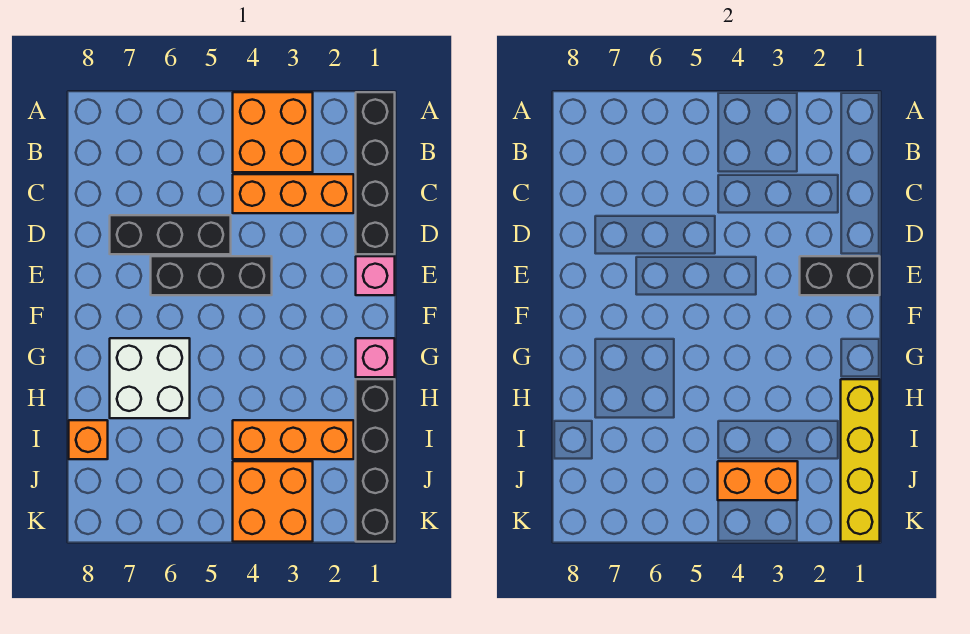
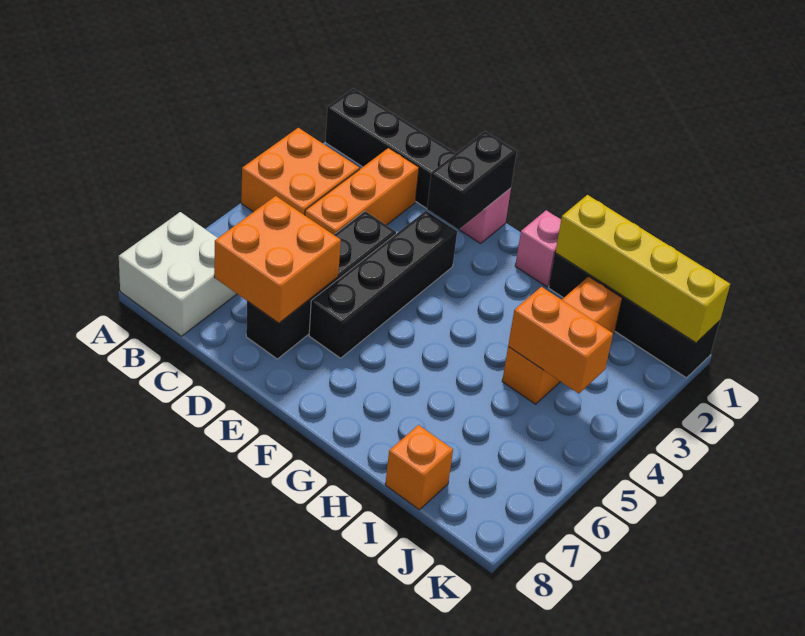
black 1x3 brick [110,215,231,254] -> black 1x4 brick [246,211,396,359]
black 1x3 brick [151,256,272,295] -> black 1x4 brick [309,211,457,358]
white 2x2 brick [110,338,190,418] -> white 2x2 brick moved to [119,212,237,336]
orange 2x2 brick [233,461,313,542] -> orange 2x2 brick moved to [214,196,341,323]
orange 1x2 brick [718,461,798,500] -> orange 1x2 brick turned to [508,287,613,394]

